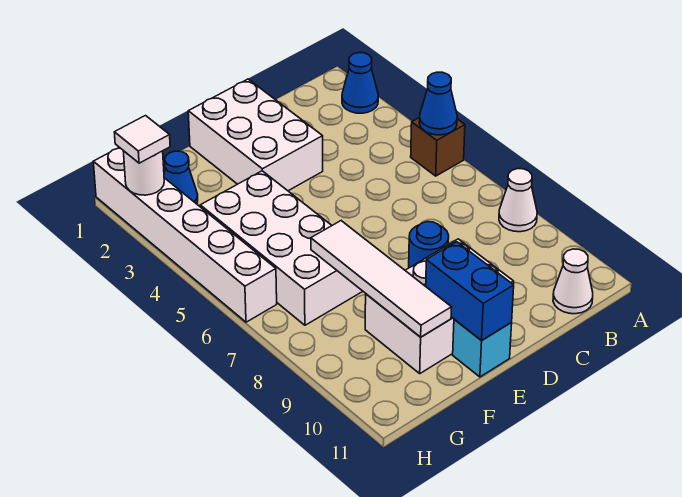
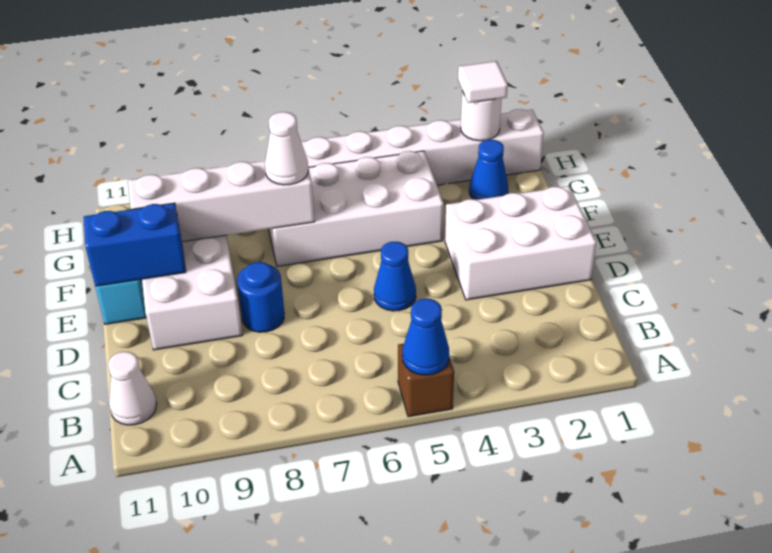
blue 1x1 cone [342,53,378,113] -> blue 1x1 cone moved to [374,242,416,311]
white 1x1 cone [499,169,537,232] -> white 1x1 cone moved to [265,112,308,185]
white 1x4 tile [311,221,452,337] -> white 1x4 brick [128,161,315,242]

